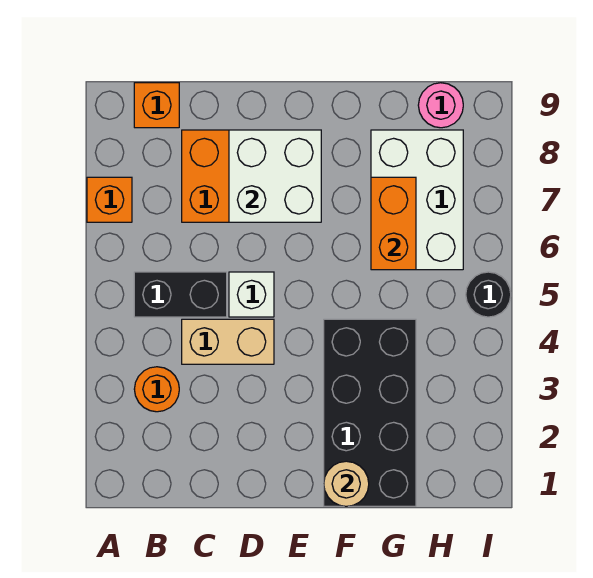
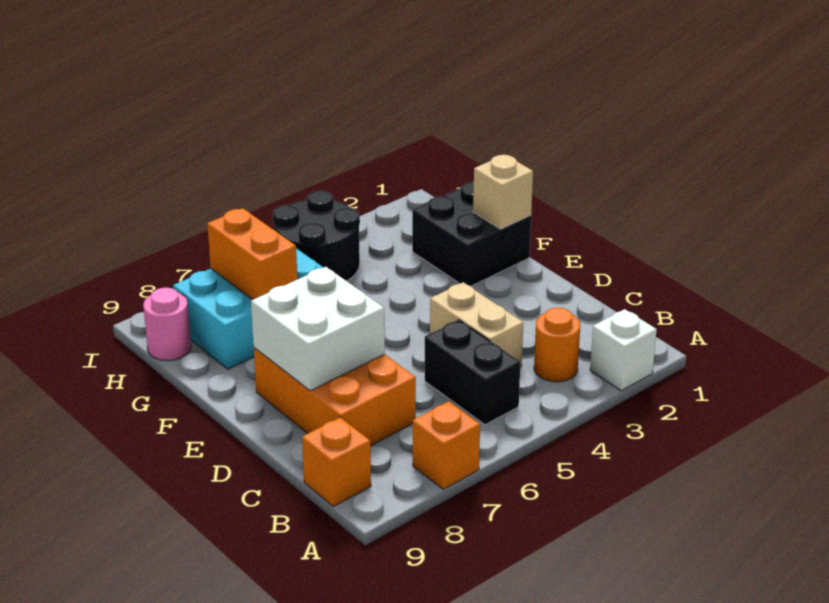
white 1x1 brick [229,272,274,317] -> white 1x1 brick moved to [590,309,657,391]
black 2x4 brick [324,319,416,506] -> black 2x2 brick [412,182,531,286]
tan 1x1 round brick [324,461,369,506] -> tan 1x1 brick [473,155,533,229]
white 2x3 brick [371,130,463,270] -> cyan 2x3 brick [173,248,323,369]
orange 1x2 brick [371,177,416,270] -> orange 1x2 brick turned to [207,208,297,300]
black 1x1 round brick [466,272,511,317] -> black 2x2 round brick [273,191,360,281]

